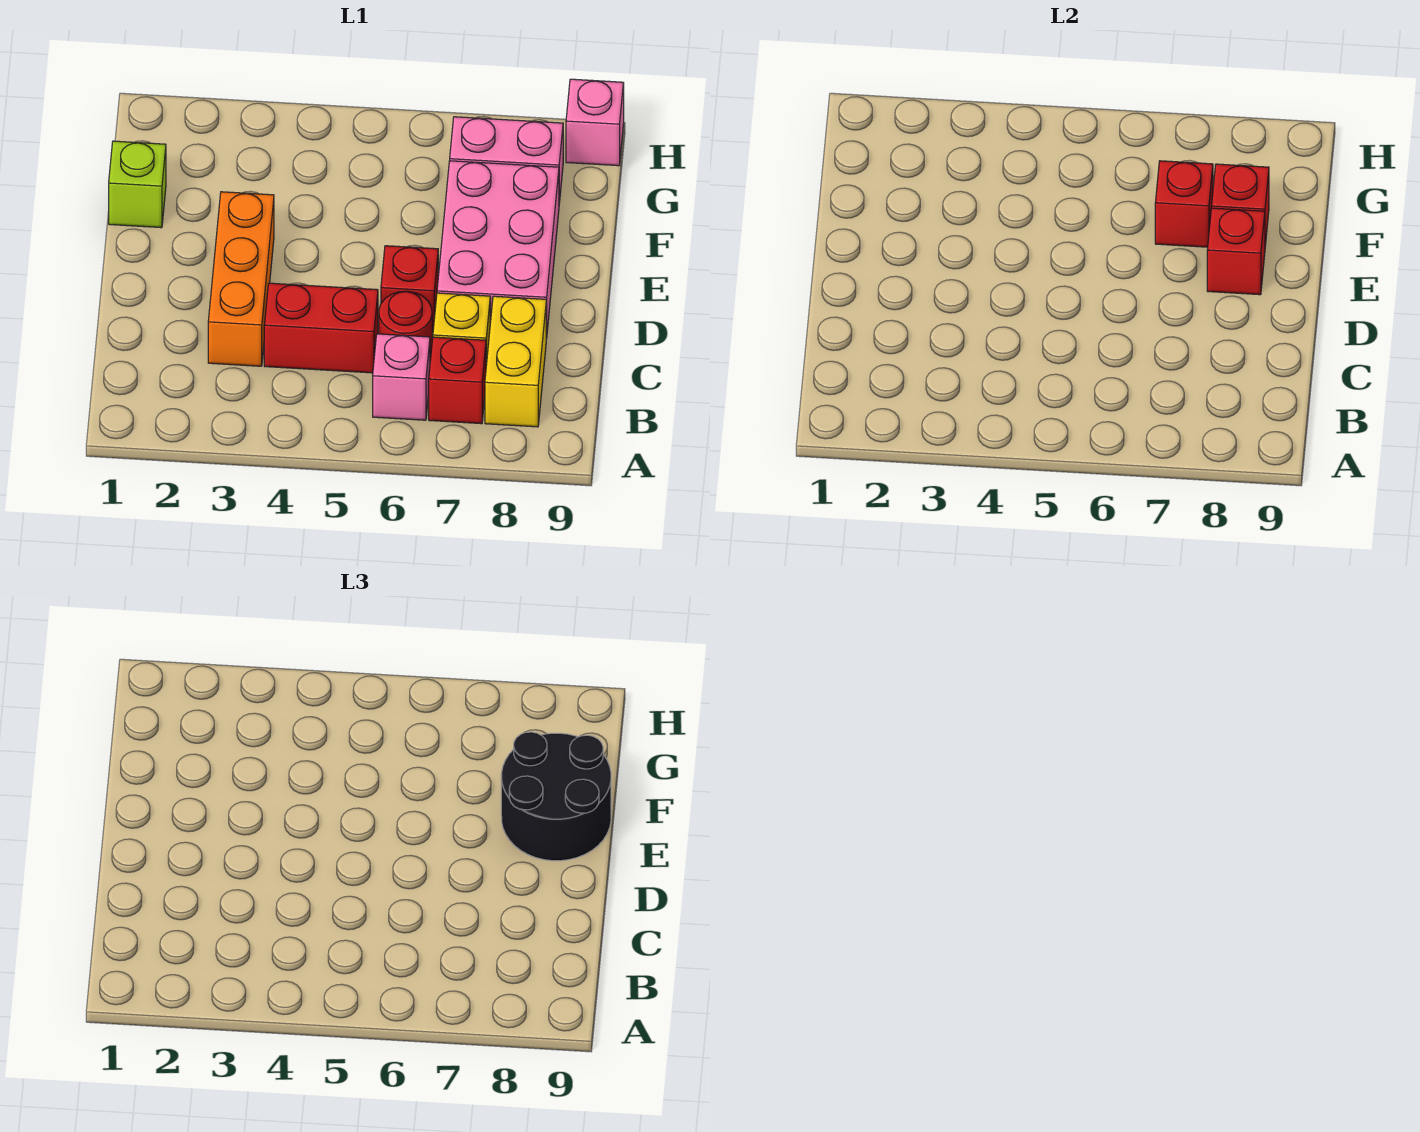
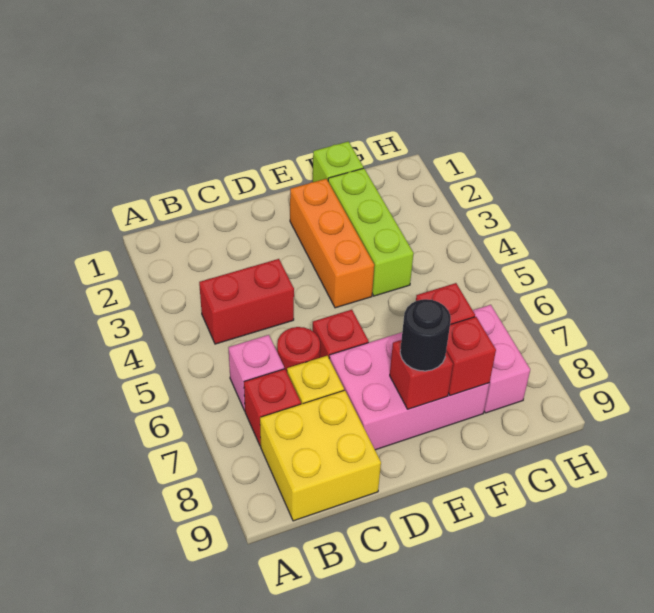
yellow 1x2 brick [485,296,546,427] -> yellow 2x2 brick [260,390,381,521]
orange 1x3 brick [208,192,274,366] -> orange 1x3 brick turned to [290,179,374,308]
red 1x2 brick [264,283,378,373] -> red 1x2 brick turned to [199,259,294,344]
black 2x2 round brick [501,732,611,861] -> black 1x1 round brick [400,299,451,371]
none -> lime 1x3 brick [328,168,414,296]
pink 1x1 brick [566,79,624,166] -> none

